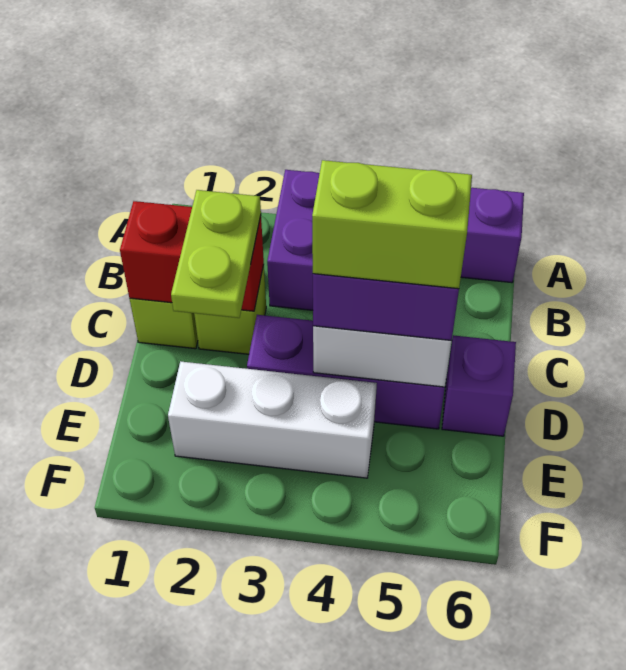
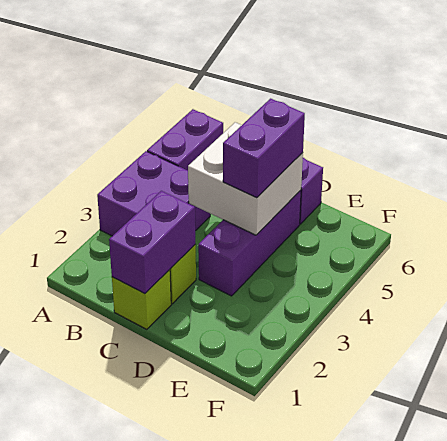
red 1x2 brick [120,201,264,311] -> purple 1x2 brick [109,191,195,294]
lime 1x2 plate [171,190,261,318] -> none
lime 1x2 brick [312,160,472,289] -> none
white 1x3 brick [168,361,377,478] -> none

